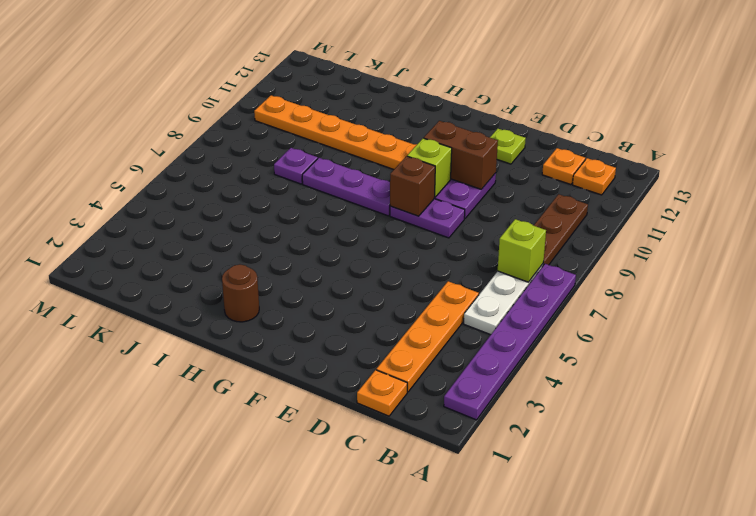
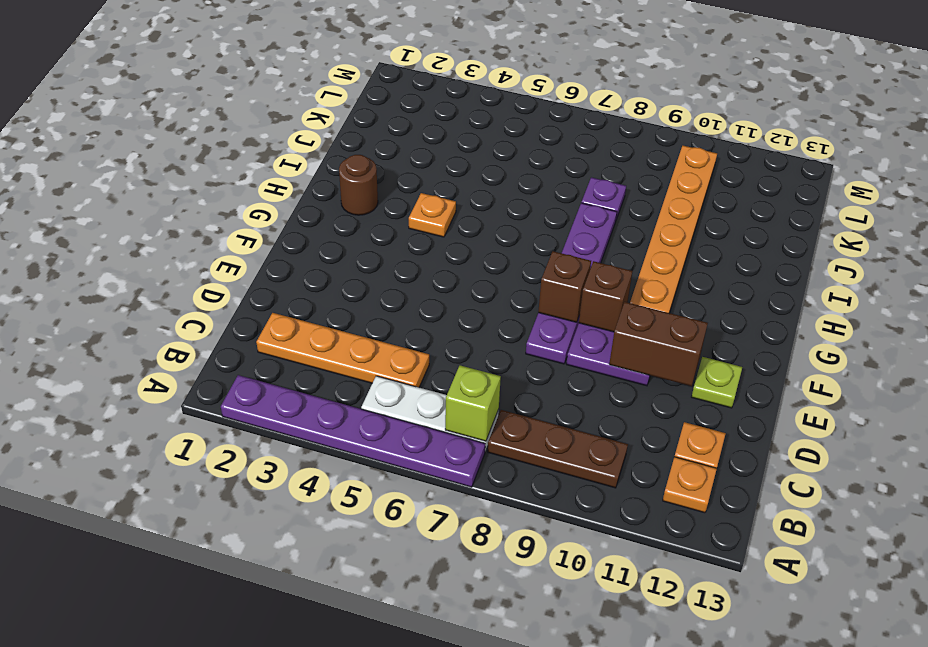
orange 1x1 plate [357,370,407,416] -> orange 1x1 plate moved to [409,193,456,237]
brown 1x2 brick [424,121,498,189] -> brown 1x2 brick turned to [609,302,708,386]
lime 1x1 brick [407,138,452,197] -> brown 1x1 brick [579,261,632,332]

